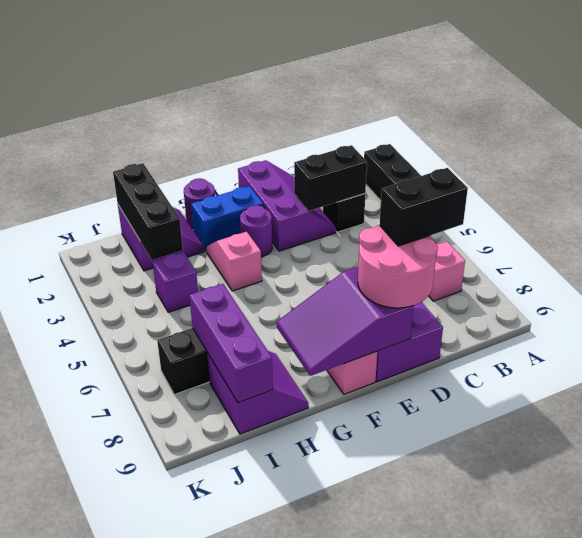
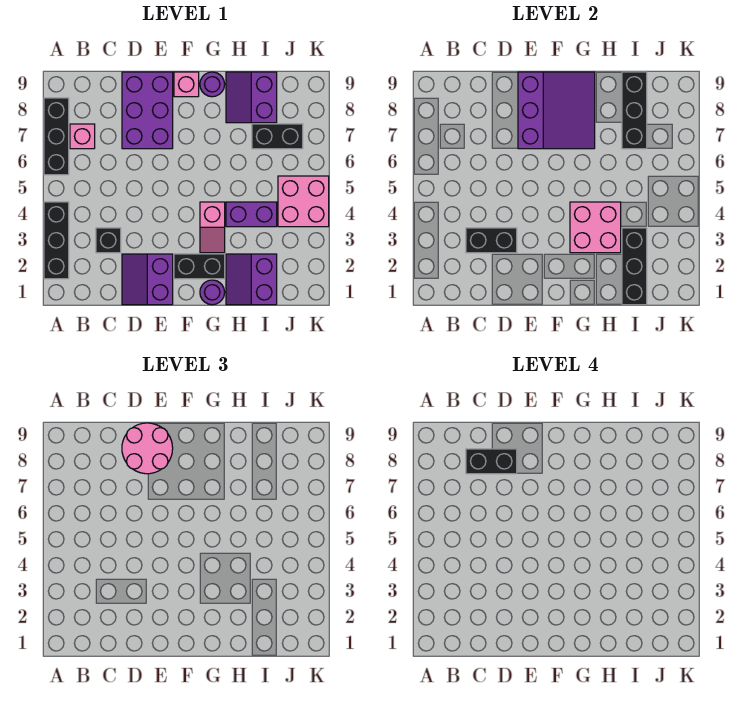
none -> black 1x3 brick [44,98,69,175]
purple 2x3 slope [238,160,336,251] -> purple 2x2 slope [122,254,173,305]
purple 2x3 slope [277,267,414,376] -> purple 3x3 slope [518,72,595,149]
blue 1x2 brick [191,186,263,251] -> black 1x2 brick [174,254,225,279]
purple 1x1 round brick [240,205,272,257] -> purple 1x1 round brick moved to [200,72,225,97]
none -> pink 2x2 brick [570,202,621,253]
purple 1x1 brick [153,252,198,312] -> purple 1x2 brick [226,202,277,227]
purple 1x3 brick [189,284,273,403] -> black 1x3 brick [622,72,647,149]
none -> pink 2x2 brick [278,176,329,227]

